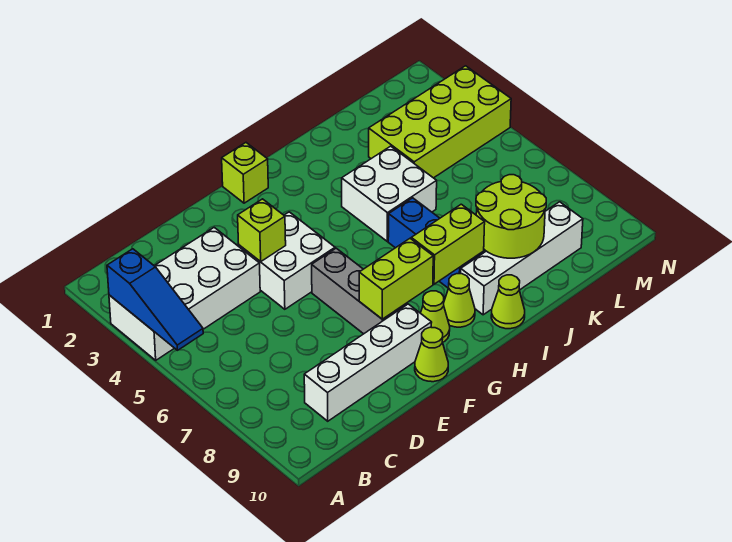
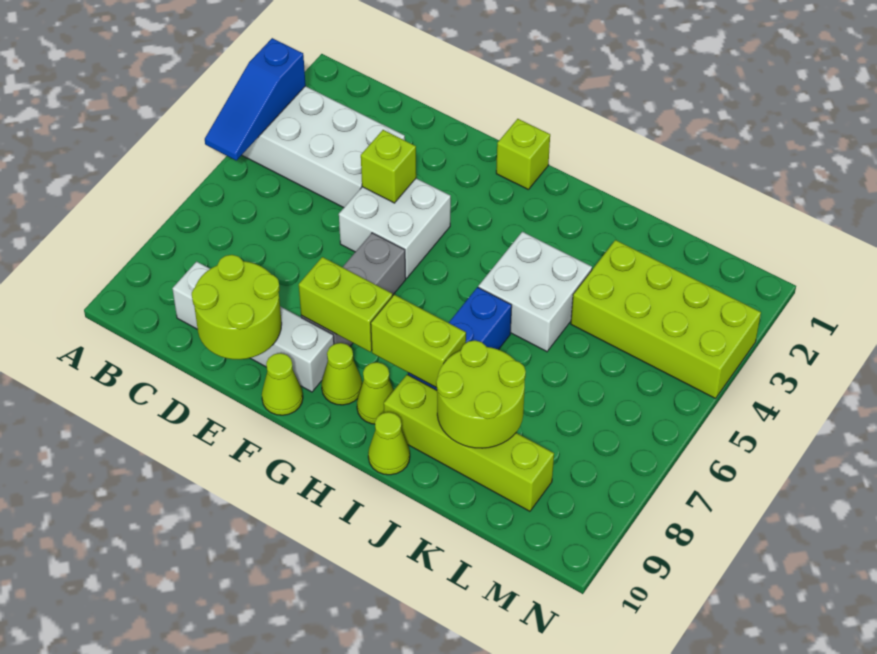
none -> lime 2x2 round brick [192,255,282,359]
white 1x4 brick [461,202,583,315] -> lime 1x4 brick [384,375,554,511]

